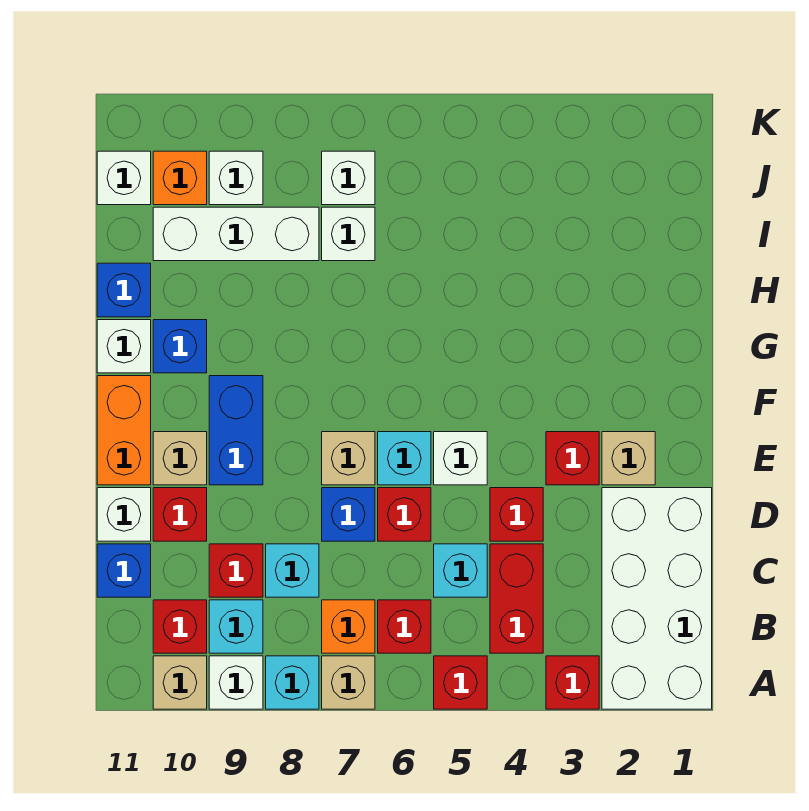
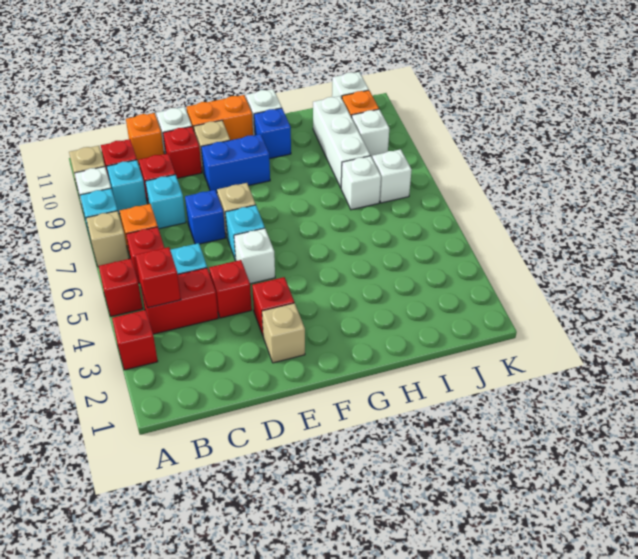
white 2x4 brick [602,488,712,709] -> none
blue 1x1 brick [97,544,151,597] -> orange 1x1 brick [126,113,164,165]
red 1x1 brick [378,488,431,541] -> red 1x1 brick moved to [135,247,181,308]
blue 1x1 brick [97,263,151,317] -> none

